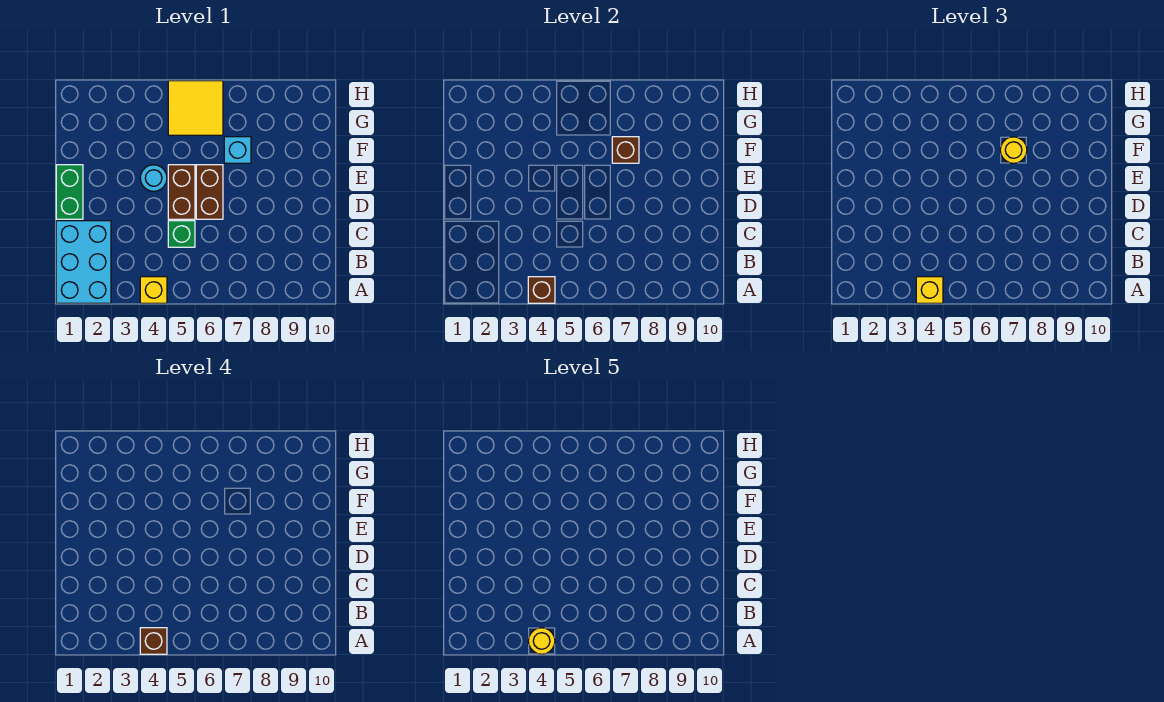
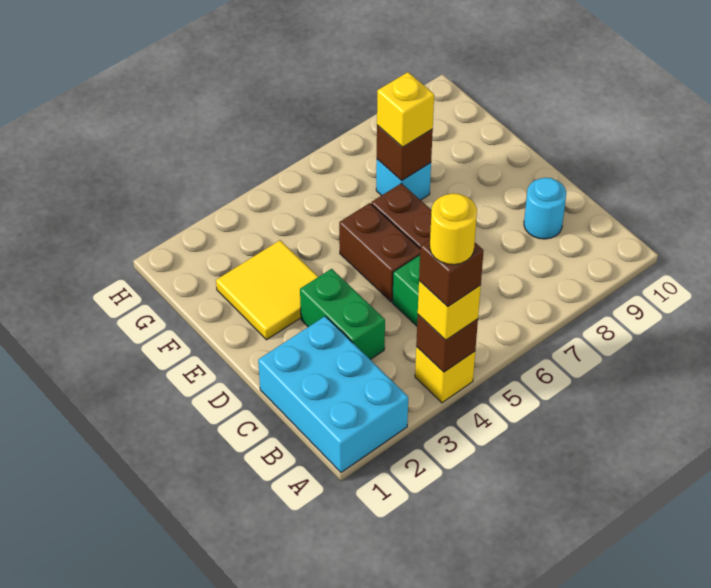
green 1x2 brick [56,165,83,219] -> green 1x2 brick moved to [300,269,385,360]
cyan 1x1 round brick [140,165,167,191] -> cyan 1x1 round brick moved to [524,178,566,239]
yellow 1x1 round brick [1000,137,1027,163] -> yellow 1x1 brick [377,72,434,147]
yellow 2x2 tile [168,81,223,135] -> yellow 2x2 tile moved to [216,240,318,340]

